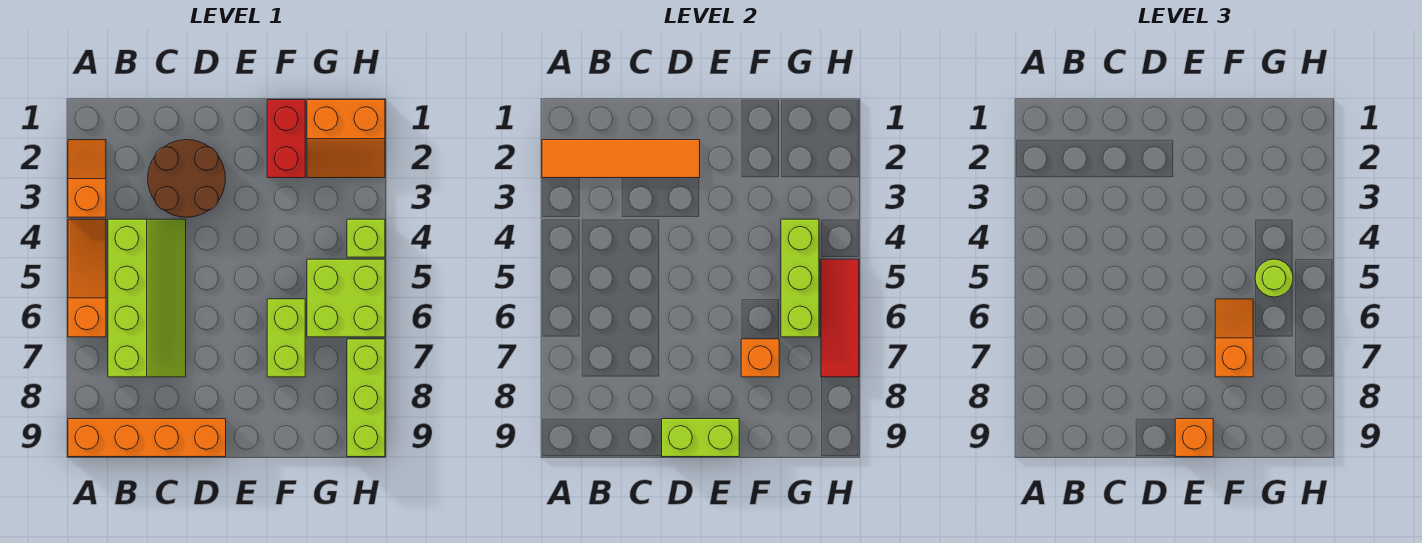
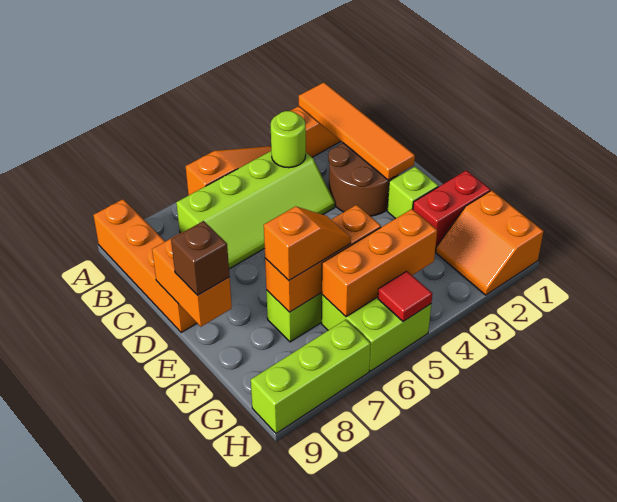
lime 1x2 brick [662,419,739,457] -> orange 1x2 brick [152,232,232,327]
orange 1x1 brick [1175,419,1213,457] -> brown 1x1 brick [171,221,229,295]
orange 1x1 brick [741,339,779,377] -> orange 1x3 brick [265,205,381,312]
lime 1x3 brick [781,219,819,337] -> orange 1x3 brick [322,209,437,317]
lime 1x1 round brick [1255,259,1293,297] -> lime 1x1 round brick moved to [271,111,306,168]
lime 1x1 brick [347,219,385,257] -> lime 1x1 brick moved to [387,167,438,219]
red 1x3 tile [821,259,859,377] -> red 1x1 tile [378,271,432,322]

